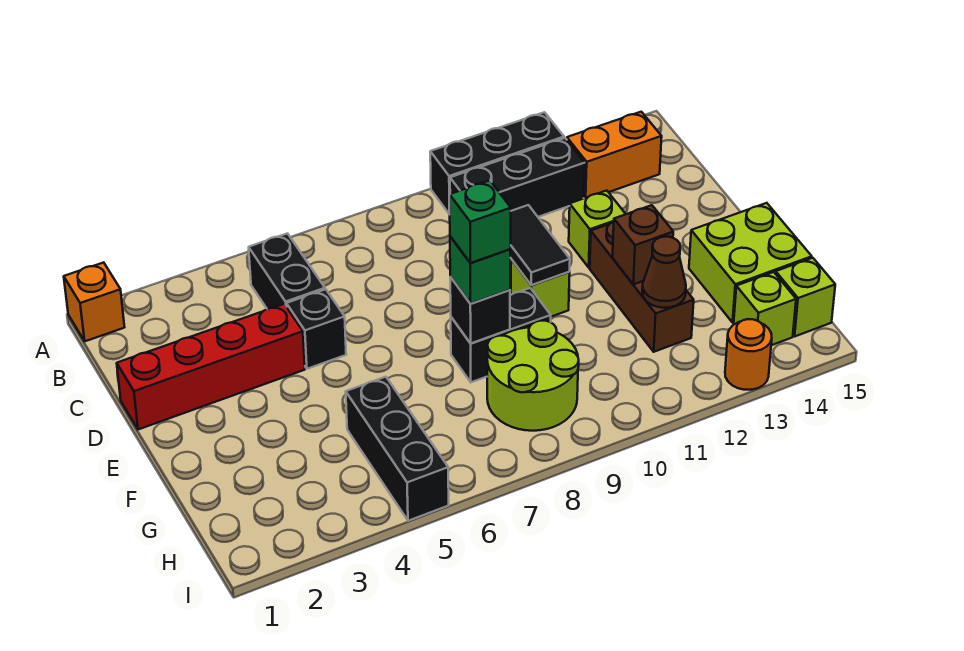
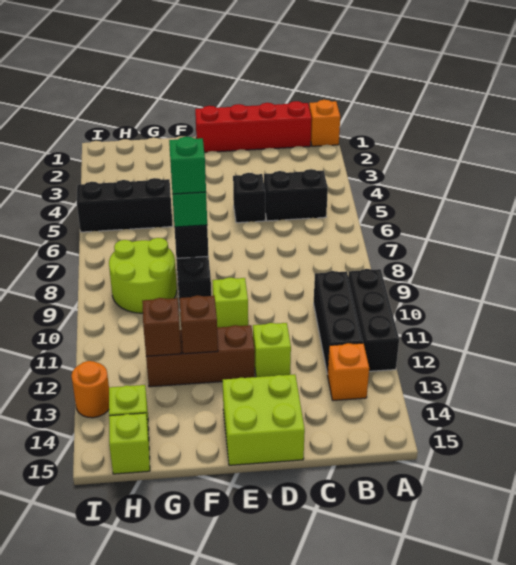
orange 1x2 brick [567,112,662,198] -> orange 1x1 brick [328,343,369,400]
red 1x4 brick [117,304,305,430] -> red 1x4 brick turned to [195,101,312,152]
black 1x2 tile [510,205,570,285] -> none
lime 2x2 brick [689,203,812,322] -> lime 2x2 brick moved to [223,374,305,465]
brown 1x1 cone [642,237,686,308] -> brown 1x1 brick [142,298,181,356]

